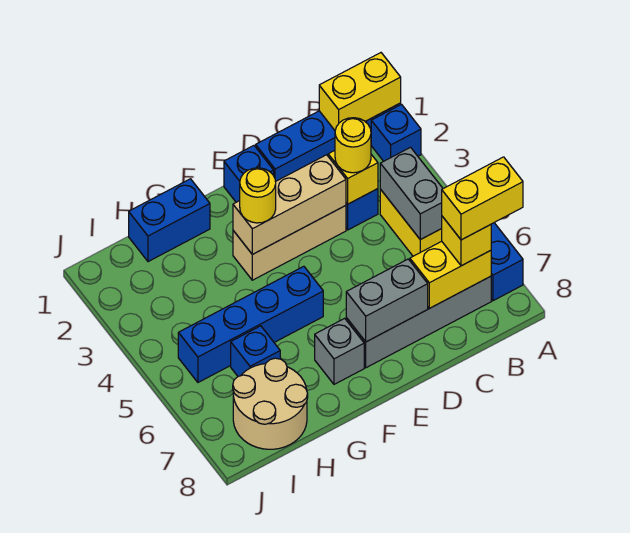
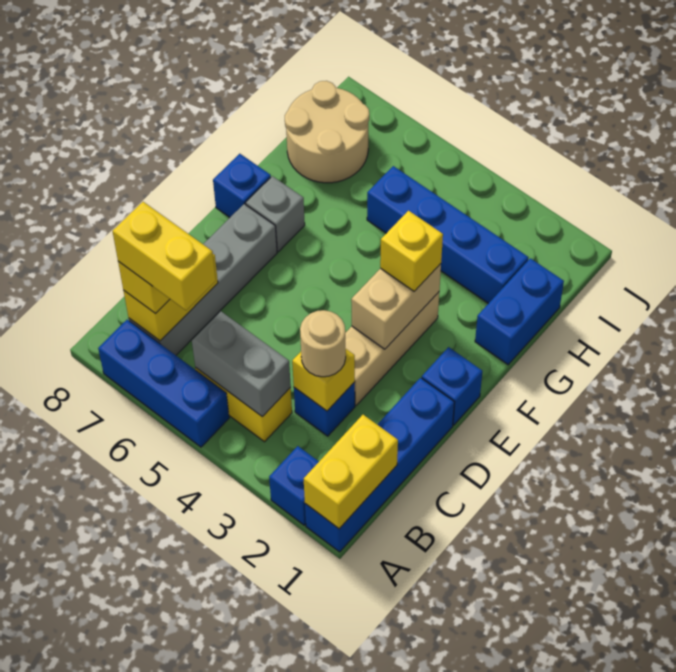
yellow 1x2 brick [442,157,523,240] -> yellow 1x2 brick turned to [113,202,216,310]
yellow 1x1 round brick [335,118,371,173] -> tan 1x1 round brick [300,310,346,377]
tan 1x3 brick [233,155,346,254] -> tan 1x2 brick [351,264,441,349]
grey 1x2 brick [346,259,428,342] -> none
yellow 1x1 round brick [240,168,276,223] -> yellow 1x1 brick [380,211,443,291]
blue 1x4 brick [178,266,323,382] -> blue 1x4 brick turned to [367,166,529,304]
blue 1x1 brick [231,326,280,376] -> blue 1x1 brick moved to [213,154,271,217]

